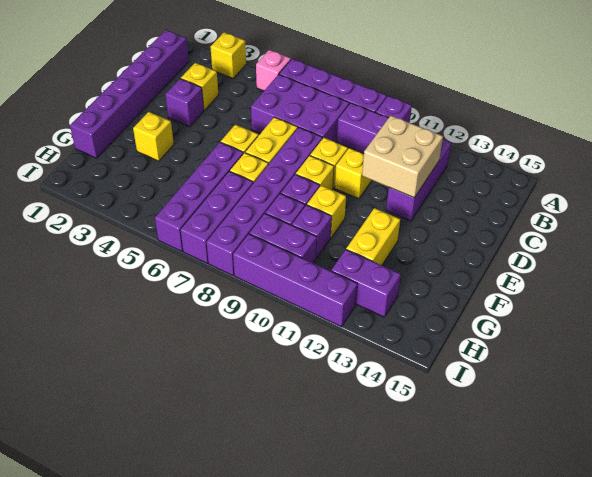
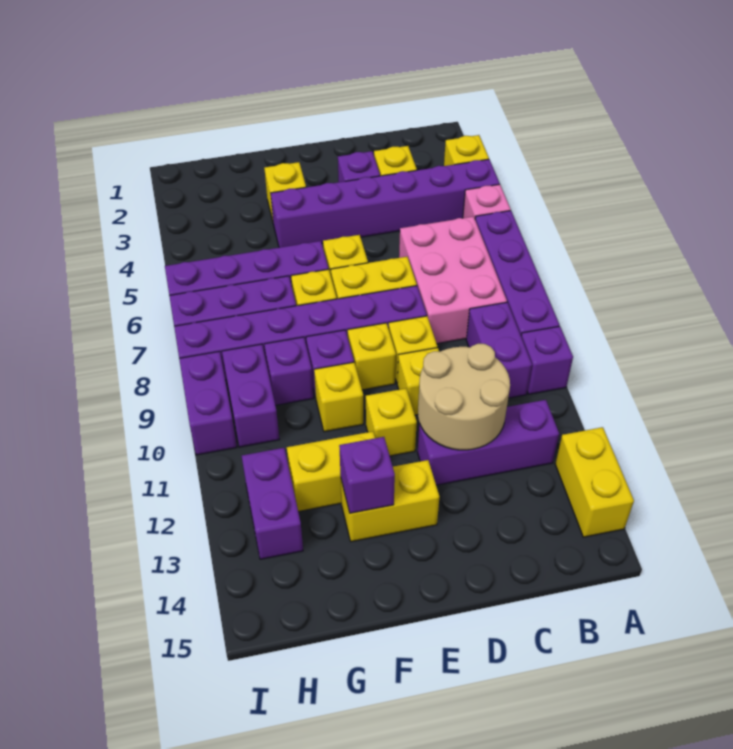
none -> yellow 1x2 brick [555,427,634,537]
purple 1x6 brick [70,30,189,158] -> purple 1x6 brick moved to [271,159,500,247]
purple 2x3 brick [251,74,349,142] -> pink 2x3 brick [399,216,507,344]
tan 2x2 brick [362,116,443,198] -> tan 2x2 round brick [418,344,510,450]
none -> yellow 1x1 brick [366,388,417,456]
none -> yellow 1x2 brick [341,460,439,542]
purple 1x1 brick [292,205,332,258] -> purple 1x1 brick moved to [339,437,395,513]
purple 1x4 brick [233,234,357,327] -> purple 1x2 brick [179,351,237,455]

